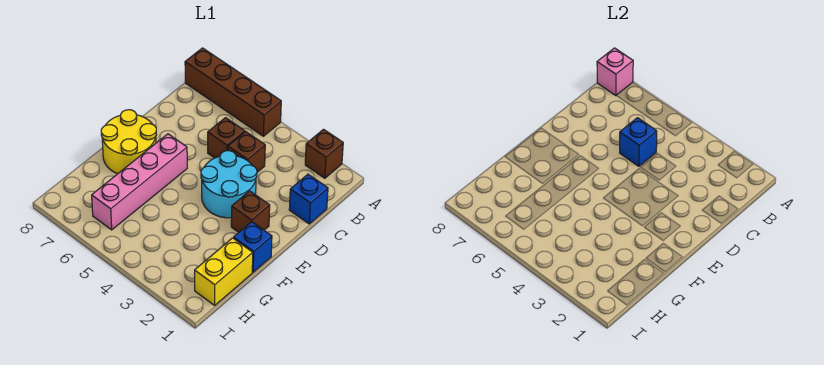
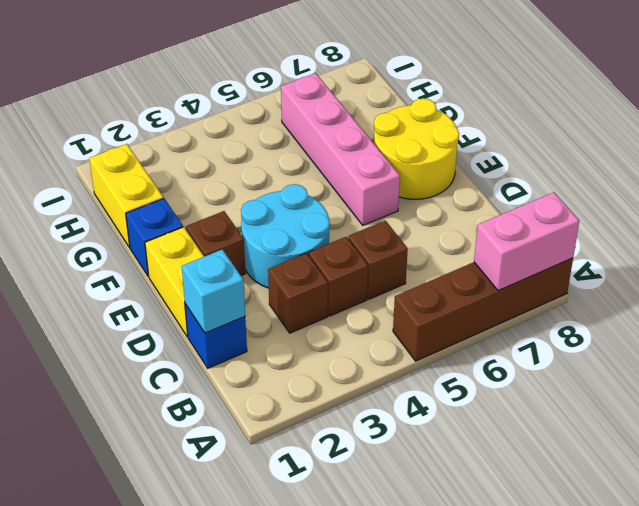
brown 1x1 brick [305,129,343,178] -> brown 1x1 brick moved to [268,253,328,333]
pink 1x1 brick [597,48,633,96] -> pink 1x2 brick [474,193,579,291]
none -> cyan 1x1 brick [182,249,245,333]
blue 1x1 brick [620,118,657,166] -> none
none -> yellow 1x2 brick [145,227,204,337]

